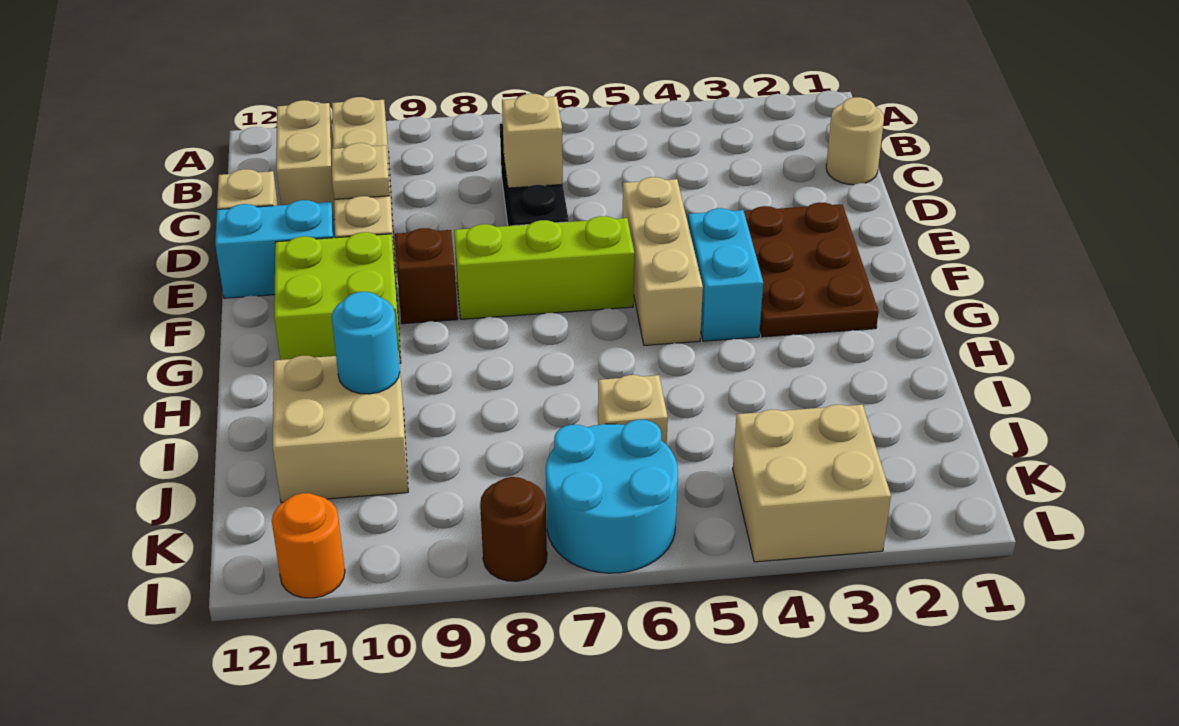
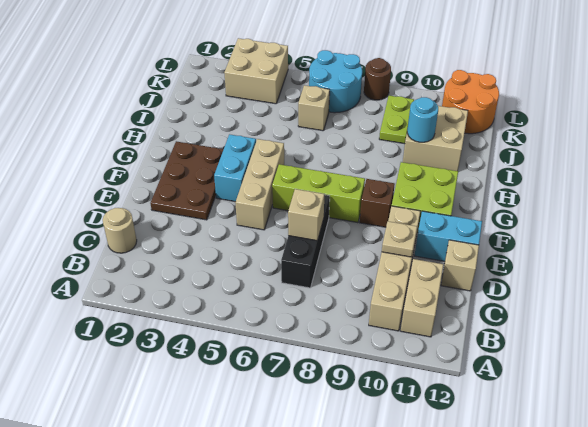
none -> lime 1x2 plate [379,96,414,144]
orange 1x1 round brick [272,493,345,598] -> orange 2x2 round brick [442,70,499,134]

